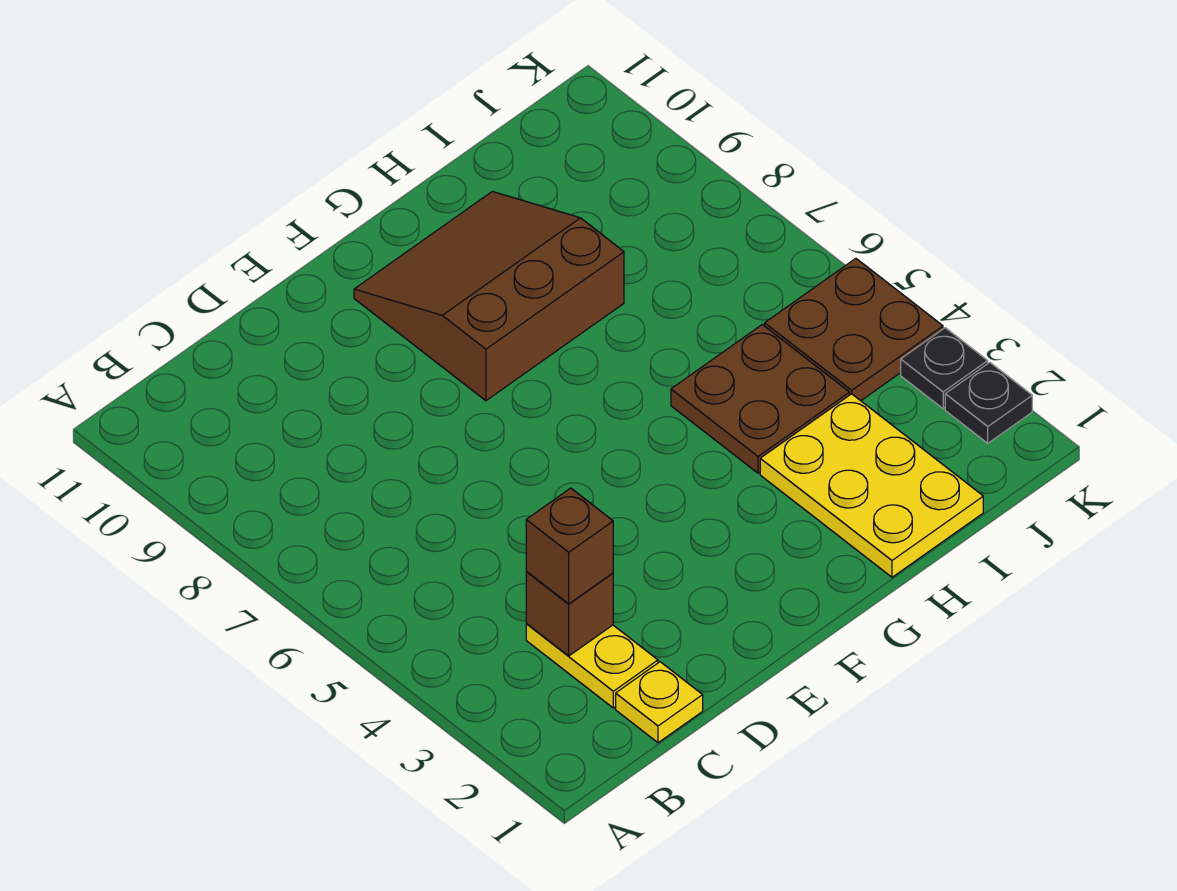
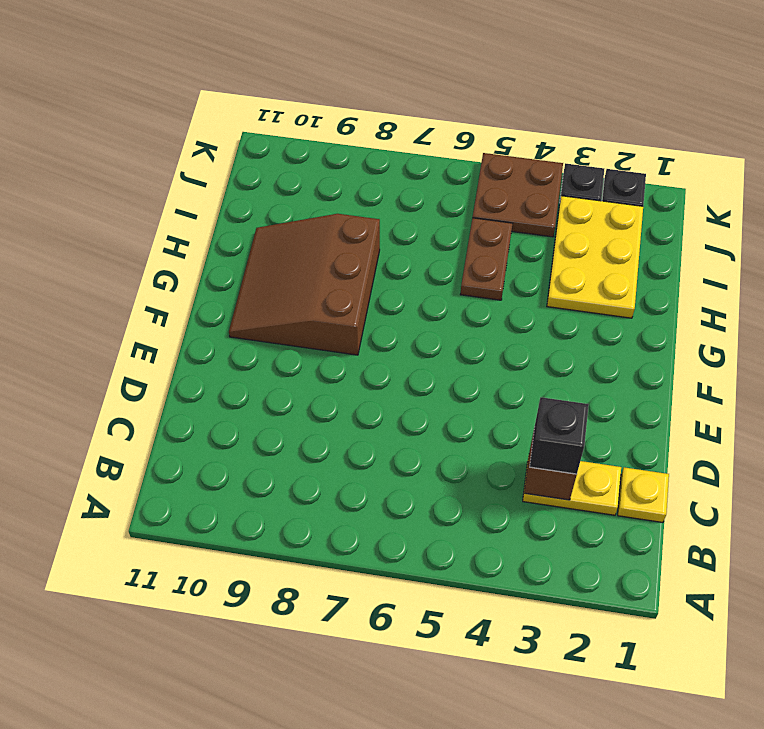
brown 1x1 brick [526,488,613,604] -> black 1x1 brick [530,397,589,474]
yellow 2x3 plate [760,394,983,577] -> yellow 2x3 plate turned to [547,196,643,318]
brown 2x2 plate [671,325,849,473] -> brown 1x2 plate [460,218,513,300]

